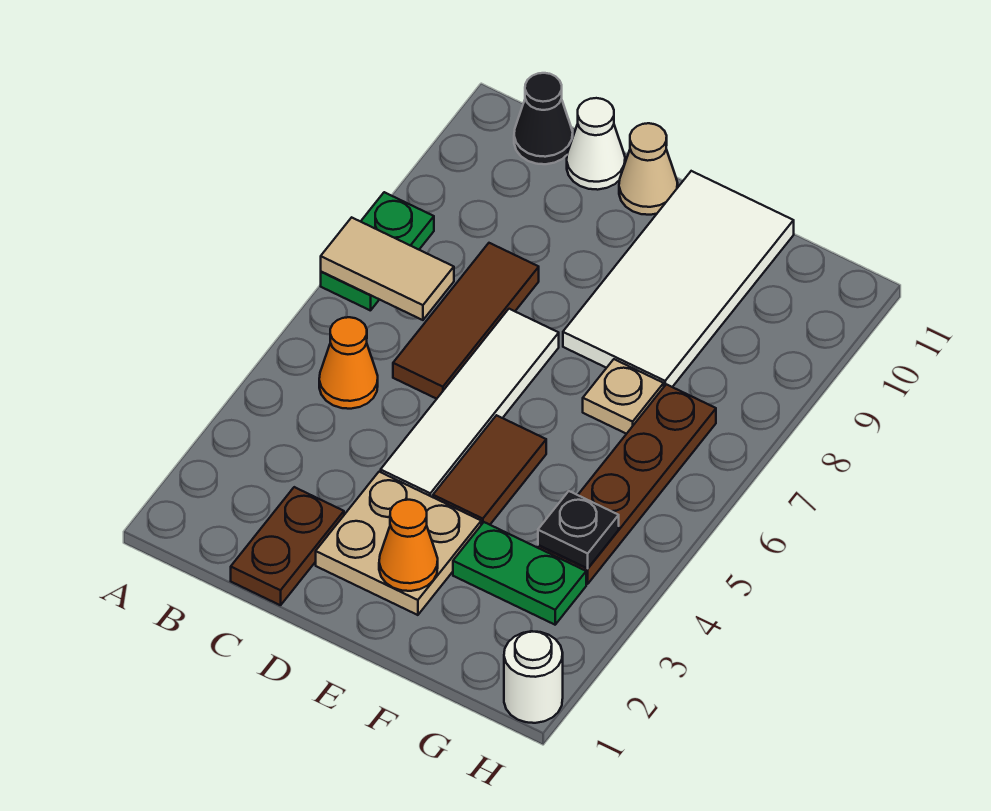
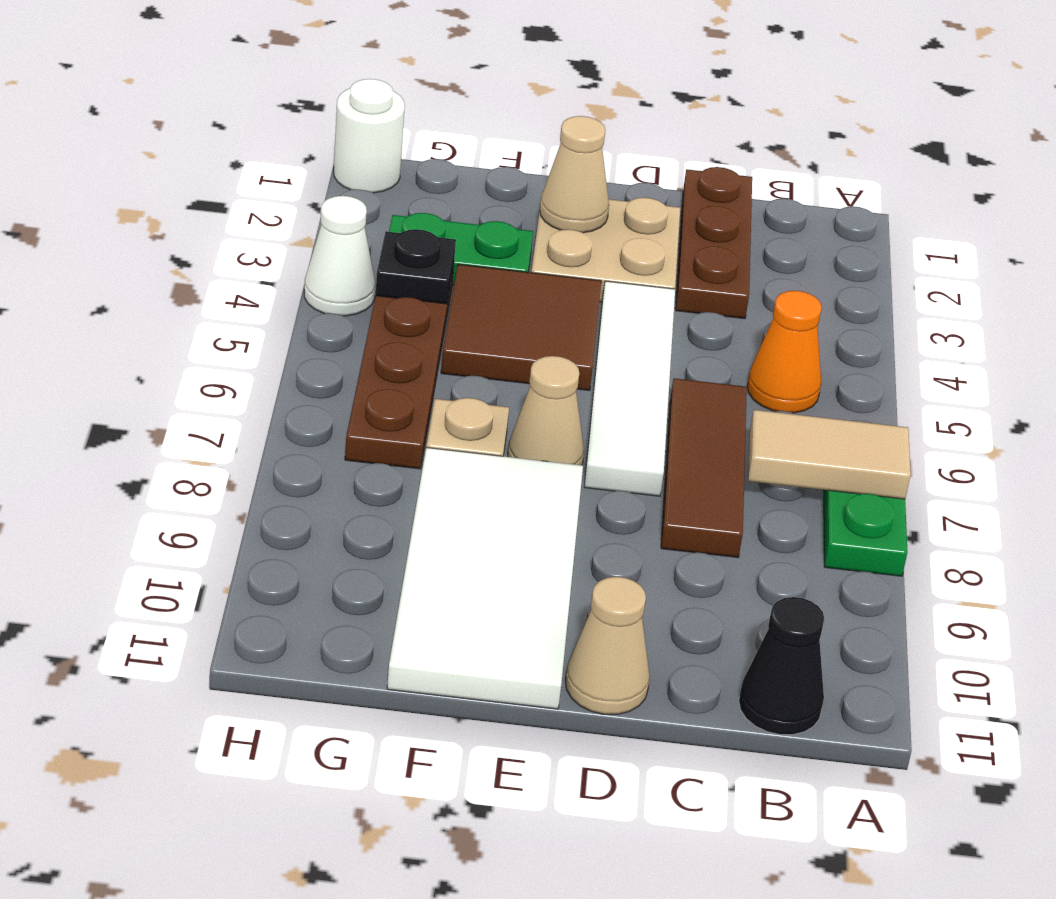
brown 1x2 plate [231,487,344,605] -> brown 1x3 plate [676,167,752,319]
white 1x1 cone [567,98,625,190] -> white 1x1 cone moved to [304,196,375,316]
orange 1x1 cone [379,500,438,591] -> tan 1x1 cone [540,116,609,233]
brown 1x2 tile [433,415,546,525] -> brown 2x2 tile [441,264,601,391]
none -> tan 1x1 cone [508,356,584,465]

